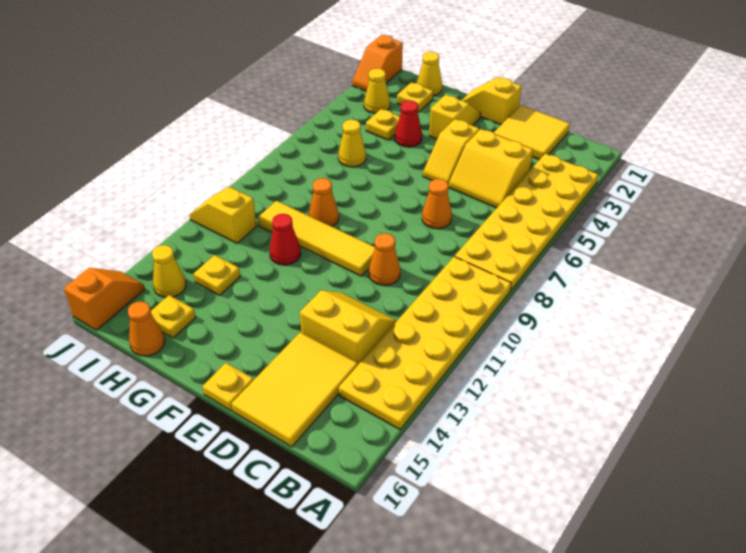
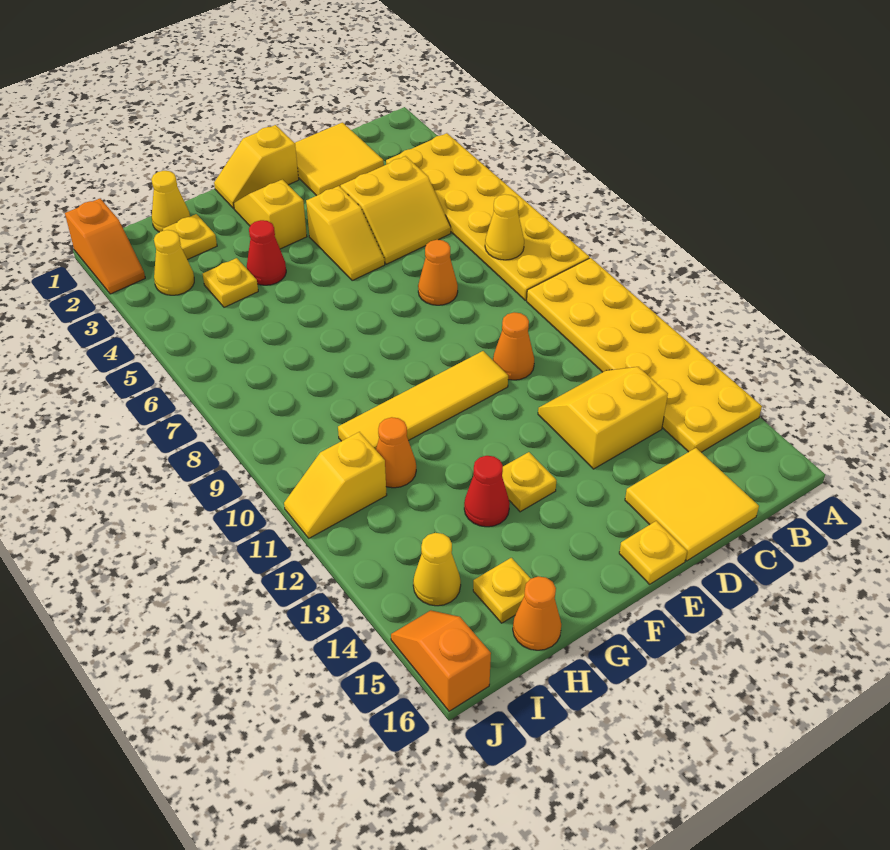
yellow 2x3 tile [232,332,358,447] -> yellow 2x2 tile [625,448,759,561]
orange 1x1 cone [309,178,339,226] -> orange 1x1 cone moved to [376,417,416,488]
red 1x1 cone [269,214,301,265] -> red 1x1 cone moved to [464,456,510,527]
yellow 1x1 cone [338,120,366,167] -> yellow 1x1 cone moved to [485,194,524,260]
yellow 1x1 plate [194,255,240,295] -> yellow 1x1 plate moved to [502,452,557,512]

